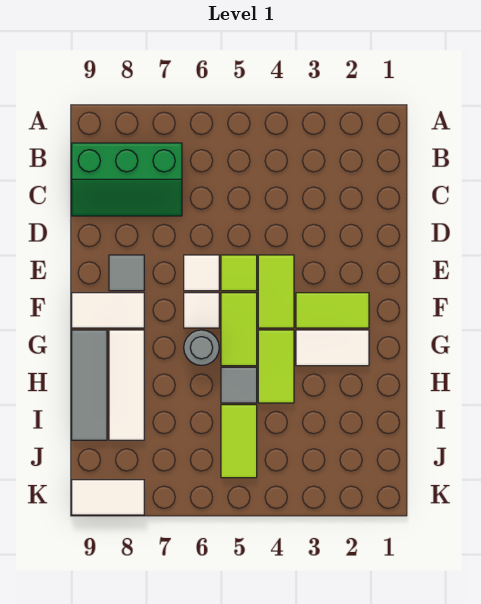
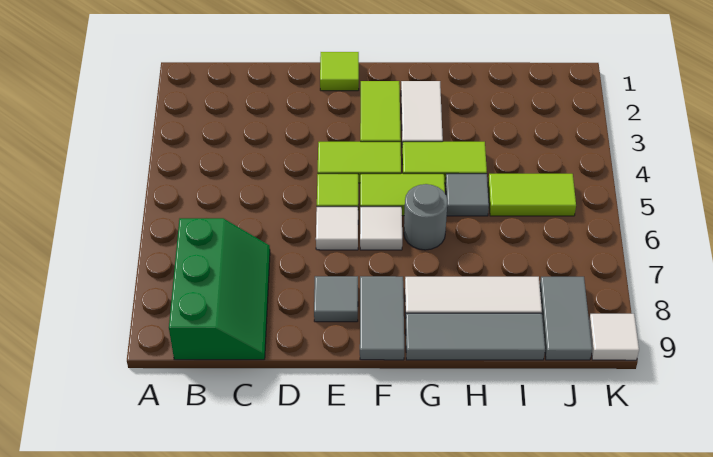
none -> lime 1x1 tile [320,52,359,91]
white 1x2 tile [72,293,144,328] -> grey 1x2 tile [360,276,404,360]
none -> grey 1x2 tile [540,277,592,360]
white 1x2 tile [72,480,144,515] -> white 1x1 tile [589,314,639,360]

